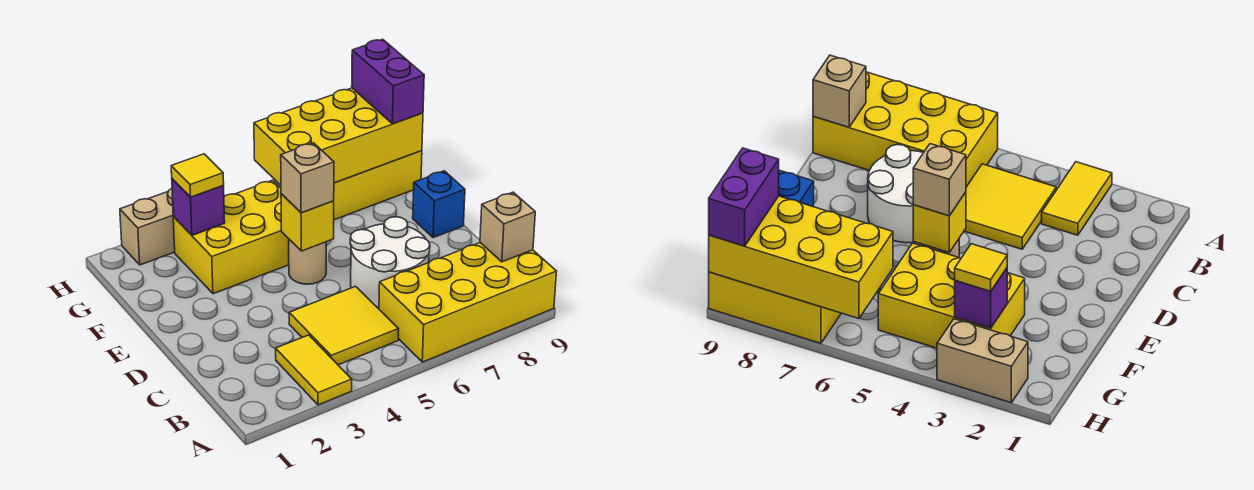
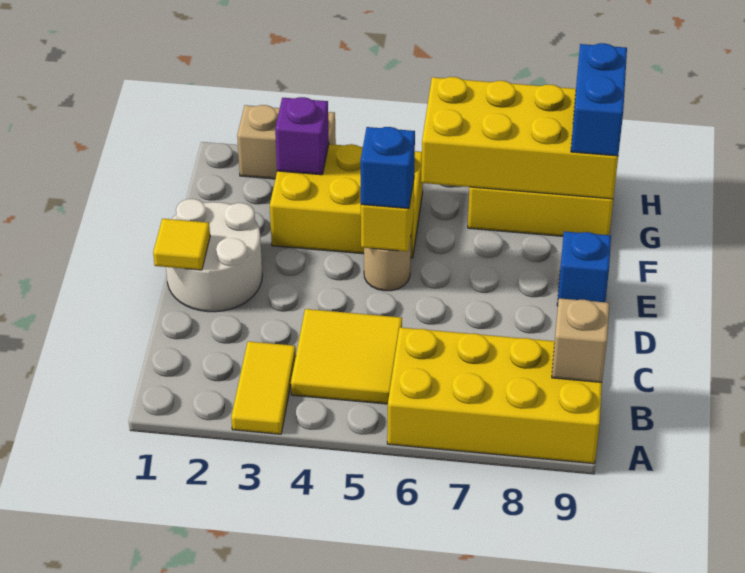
white 2x2 round brick [350,217,430,308] -> white 2x2 round brick moved to [166,199,262,312]
tan 1x1 brick [281,143,334,213] -> blue 1x1 brick [361,127,415,209]
yellow 1x1 tile [171,154,224,197] -> yellow 1x1 tile moved to [153,219,210,270]
purple 1x2 brick [352,39,424,124] -> blue 1x2 brick [571,43,627,156]

